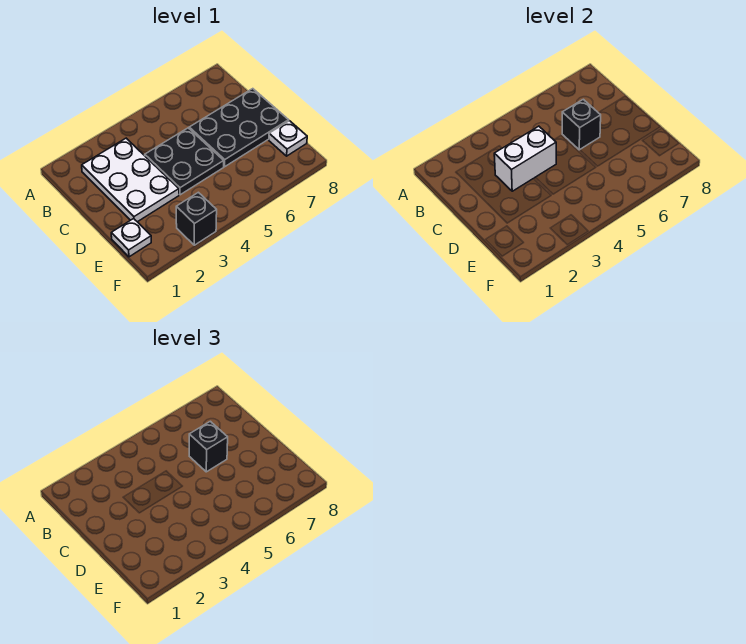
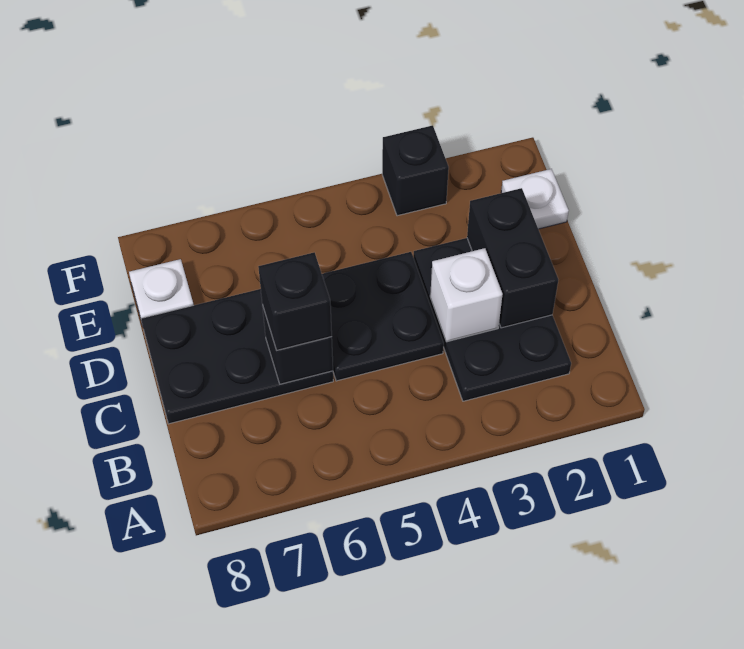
white 2x3 plate [82,138,179,222] -> black 2x3 plate [414,238,571,401]
none -> black 1x2 brick [467,188,558,328]
white 1x2 brick [494,126,556,191] -> white 1x1 brick [430,248,503,342]

